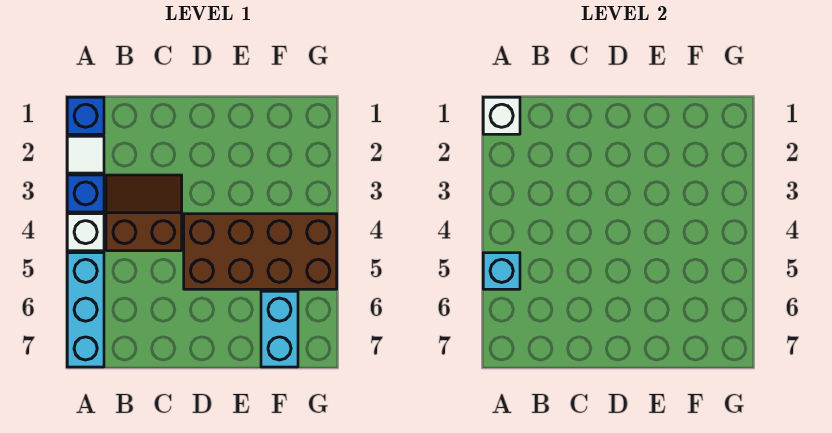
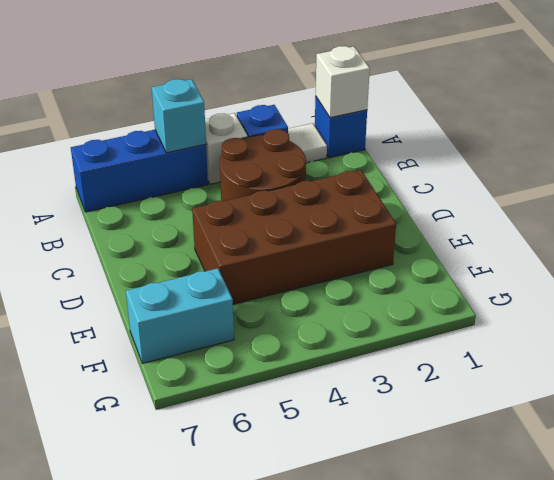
cyan 1x3 brick [67,253,104,367] -> blue 1x3 brick [71,130,208,212]
brown 2x2 slope [106,175,182,251] -> brown 2x2 round brick [220,129,306,201]
brown 2x4 brick [184,214,337,289] -> brown 2x4 brick turned to [192,170,396,304]

